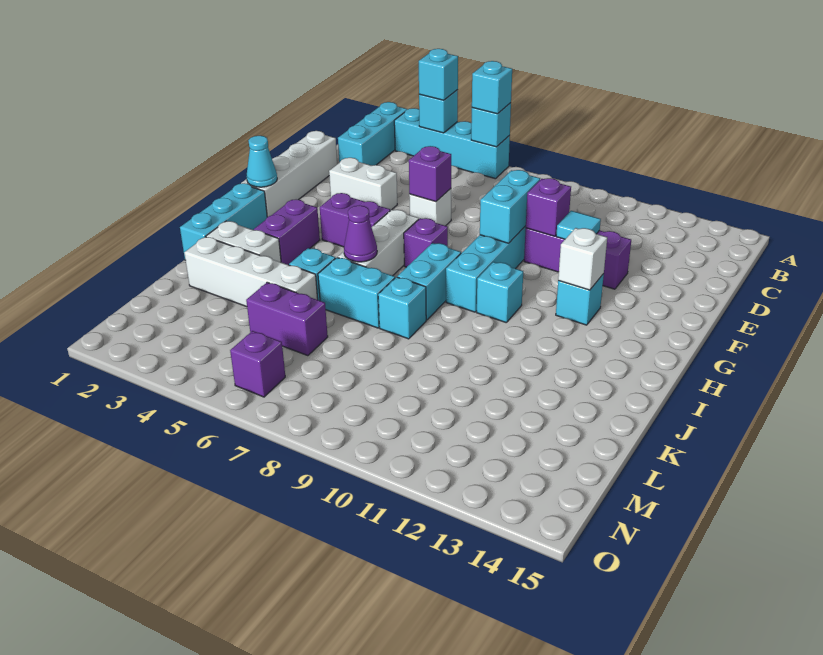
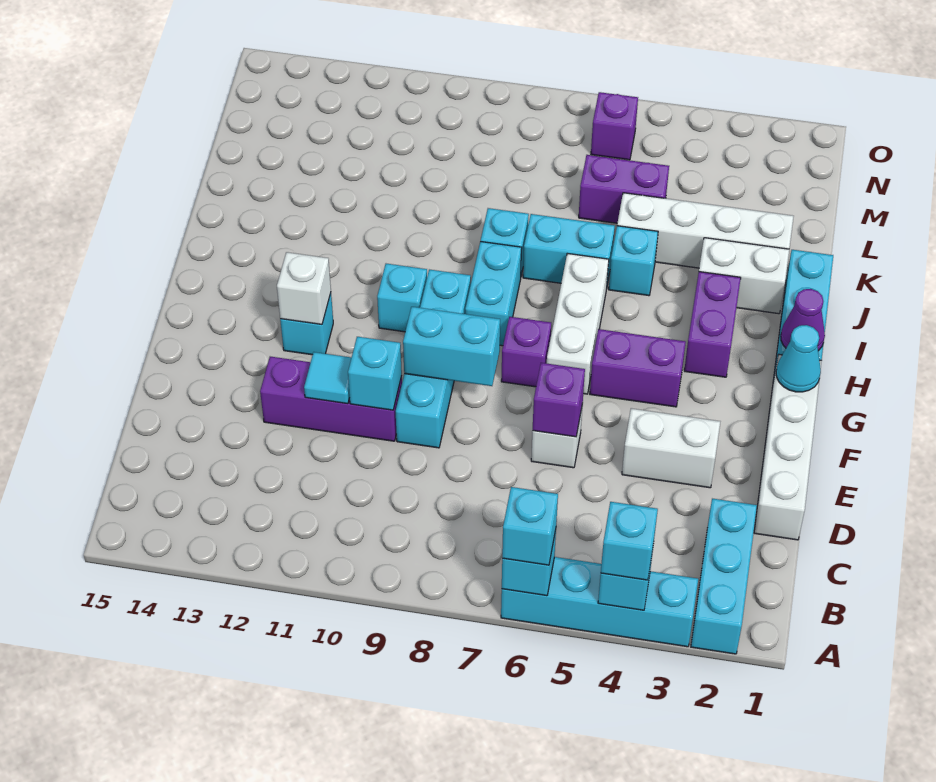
cyan 1x2 brick [480,170,540,243] -> cyan 1x2 brick turned to [403,307,500,386]
purple 1x1 brick [526,178,571,236] -> cyan 1x1 brick [348,337,402,410]
purple 1x1 cone [344,206,377,262] -> purple 1x1 cone moved to [781,289,825,351]

